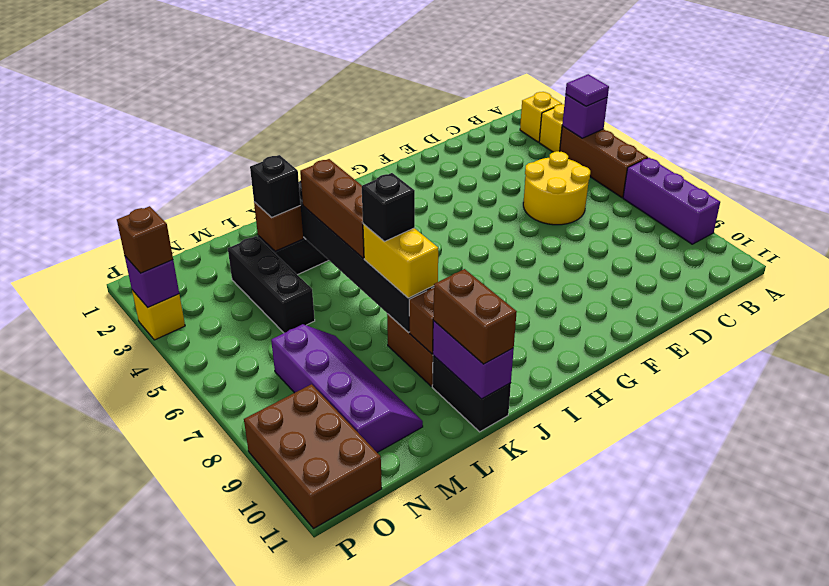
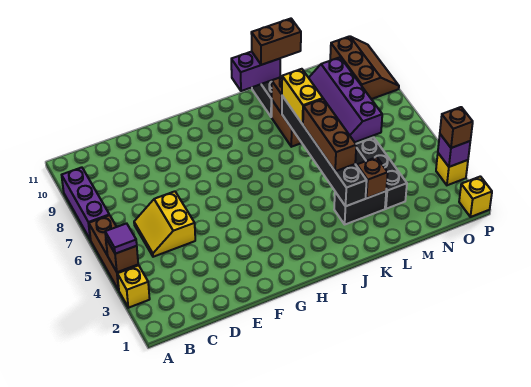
yellow 1x1 brick [520,92,562,142] -> yellow 1x1 brick moved to [459,176,492,217]
purple 1x1 brick [562,94,608,138] -> brown 1x1 brick [106,239,138,272]
yellow 2x2 round brick [523,151,590,225] -> yellow 2x2 slope [134,191,195,257]
black 1x1 brick [362,173,415,242] -> none
purple 1x2 brick [433,321,514,399] -> purple 1x2 brick turned to [231,52,280,91]
brown 1x2 brick [433,269,517,364] -> brown 1x2 brick turned to [251,19,301,65]
black 1x1 brick [250,155,301,218] -> none
brown 2x3 brick [244,384,382,528] -> brown 2x3 slope [330,36,399,99]

